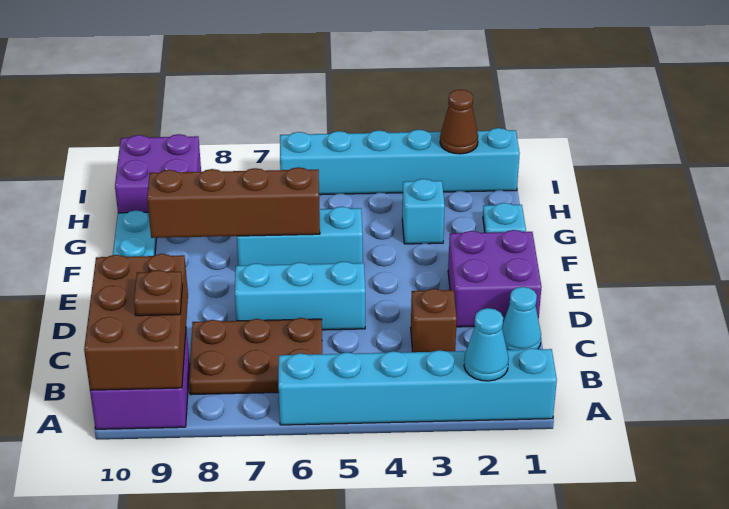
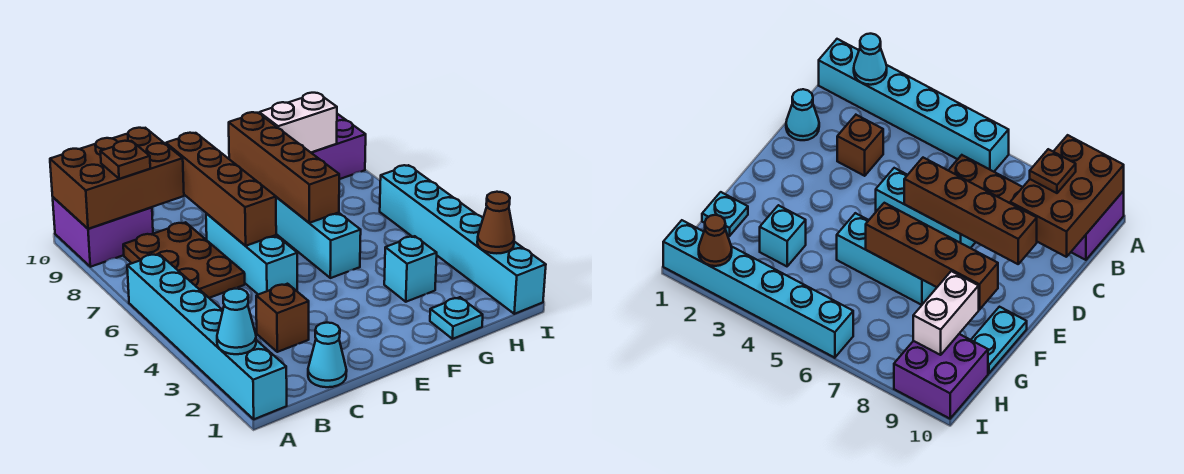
purple 2x2 brick [448,230,541,327] -> none
none -> brown 1x4 brick [166,133,276,246]
none -> white 1x2 brick [259,93,337,153]

